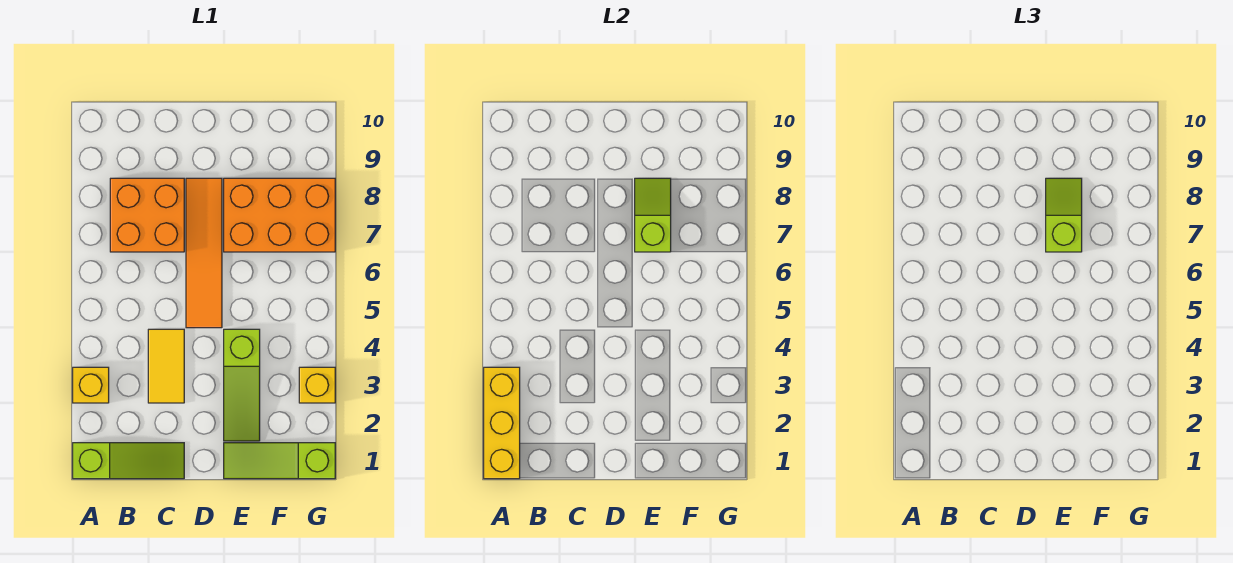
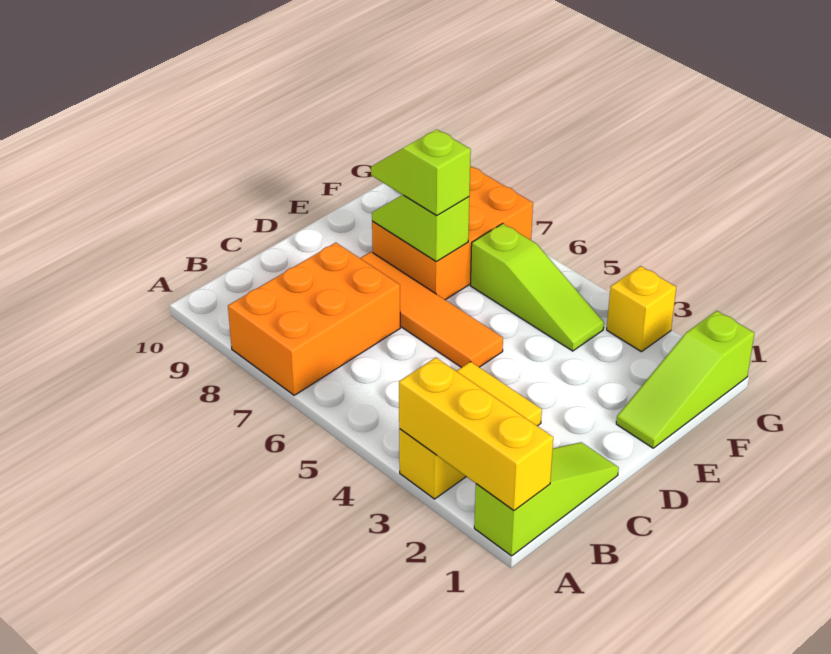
orange 2x2 brick [110,178,184,252] -> orange 2x3 brick [228,243,400,395]
lime 1x3 slope [224,329,260,441] -> lime 1x3 slope moved to [470,223,604,351]

